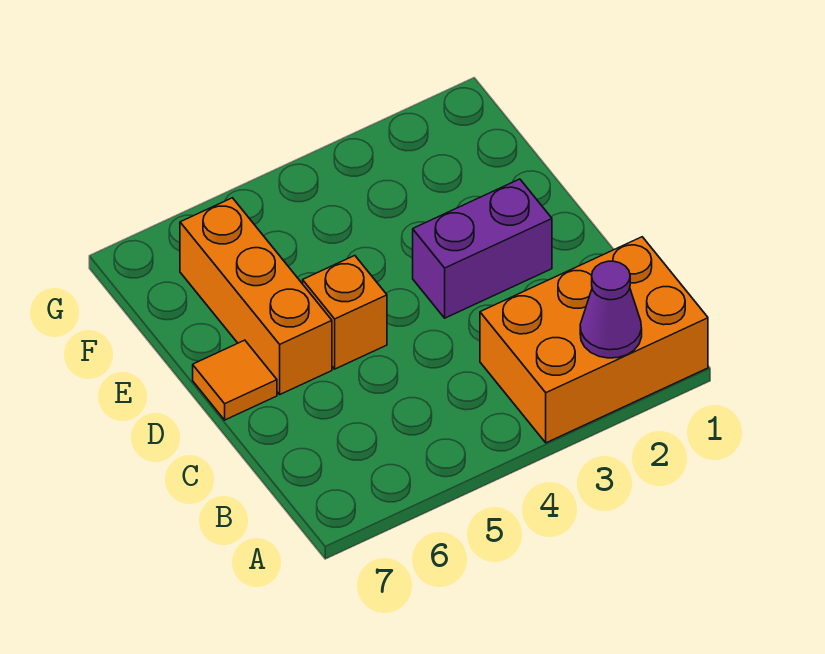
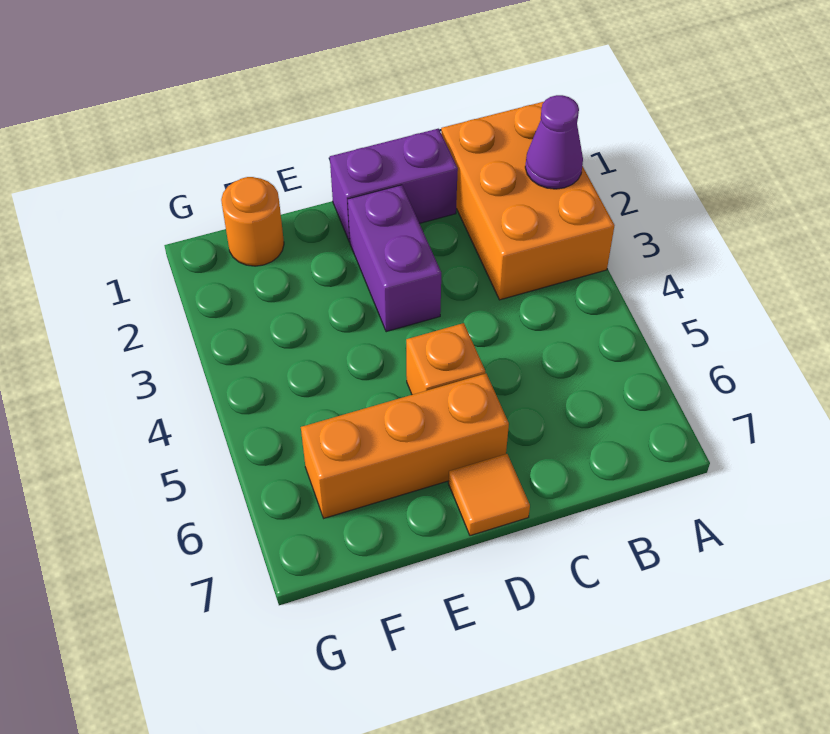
none -> purple 1x2 brick [330,129,458,242]
none -> orange 1x1 round brick [221,177,284,266]

